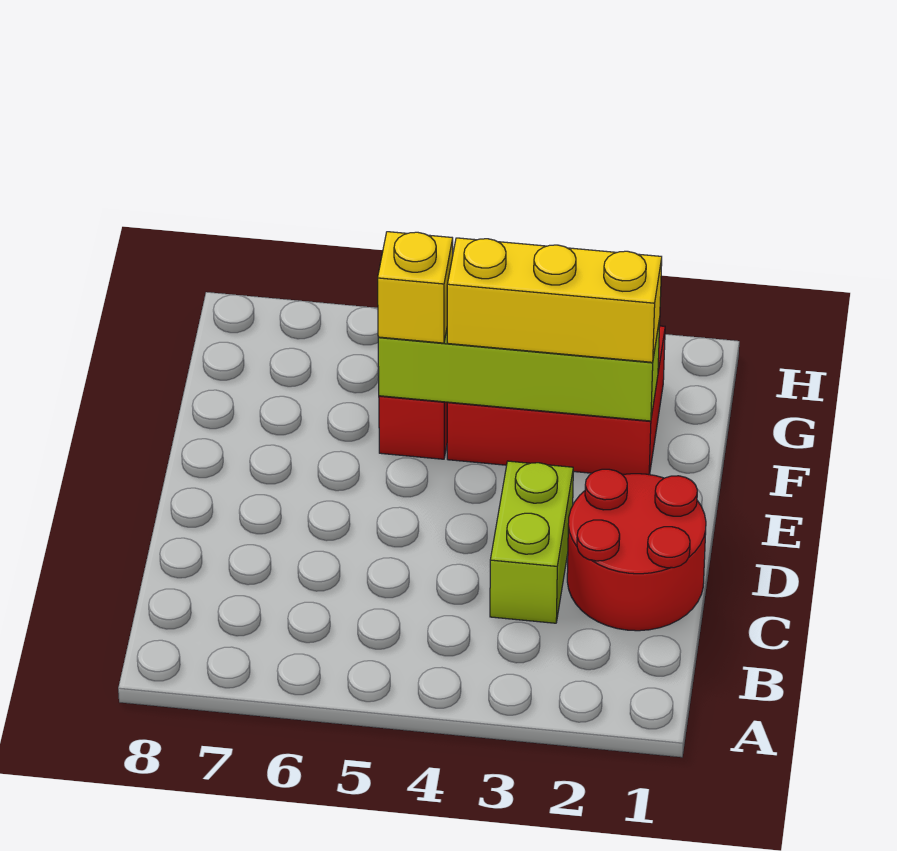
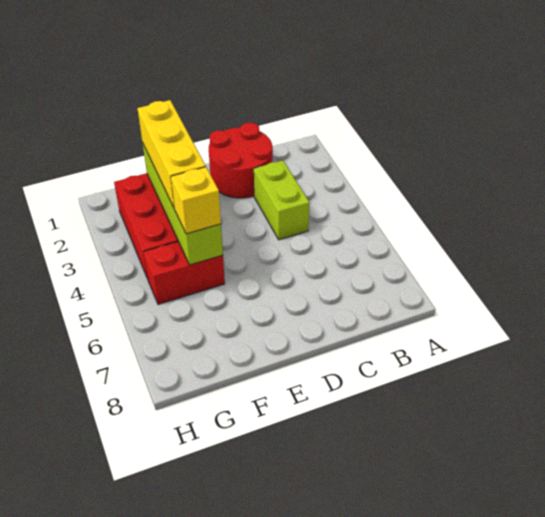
lime 1x2 brick [490,461,573,623] -> lime 1x2 brick turned to [254,160,310,240]

